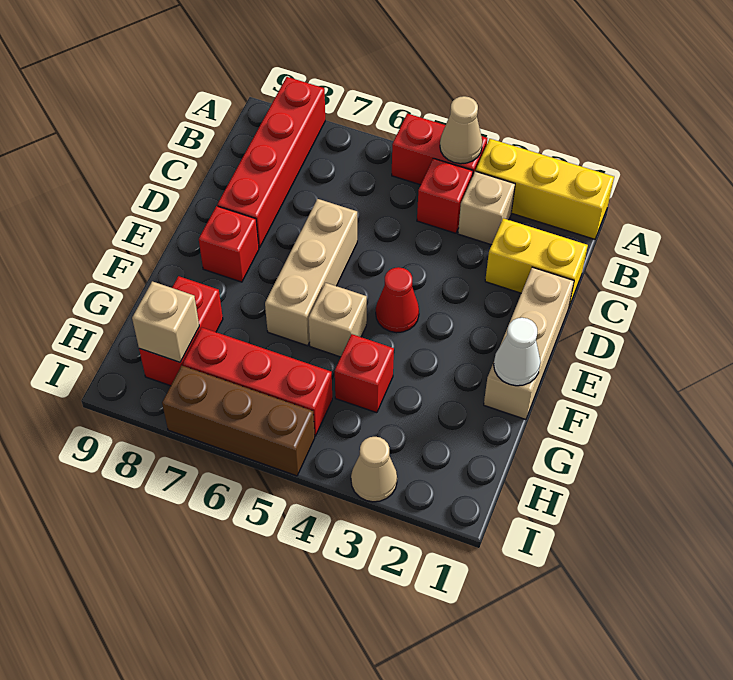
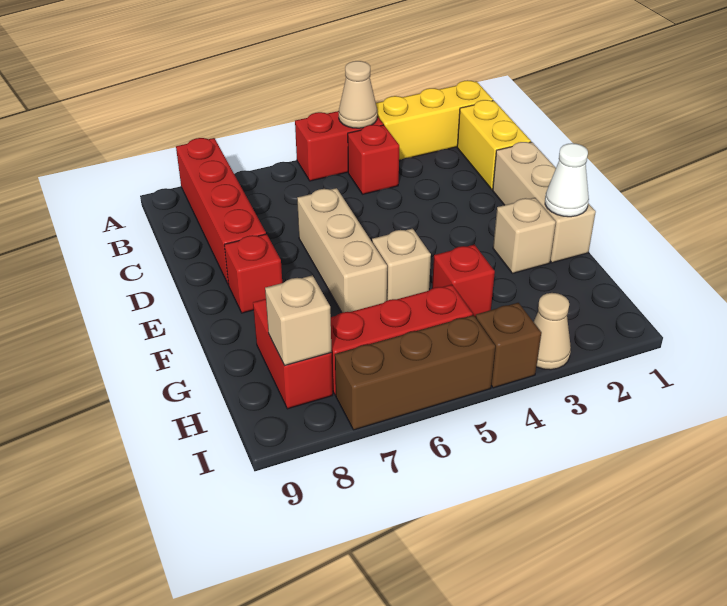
tan 1x1 brick [458,171,515,245] -> tan 1x1 brick moved to [493,198,556,273]
yellow 1x2 brick [485,218,588,306] -> yellow 1x2 brick turned to [457,100,531,190]
red 1x1 cone [376,267,419,333] -> none
none -> brown 1x1 brick [476,303,541,388]

